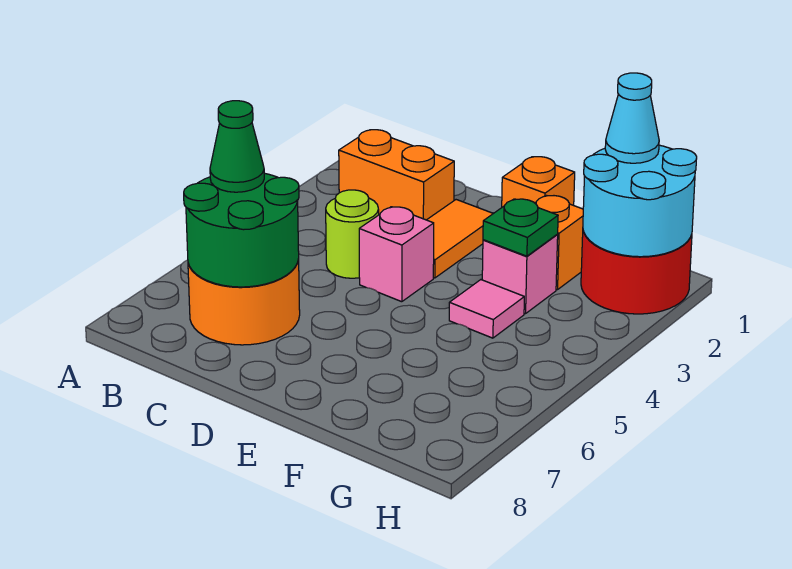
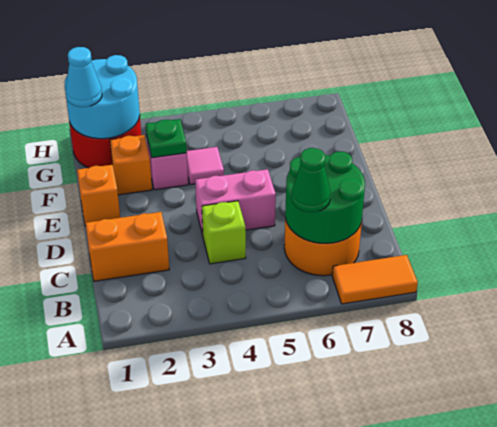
orange 1x2 brick [339,130,454,220] -> orange 1x2 brick turned to [85,212,169,281]
lime 1x1 round brick [326,190,379,278] -> lime 1x1 brick [202,201,246,264]
orange 1x2 tile [427,200,493,278] -> orange 1x2 tile moved to [332,255,418,304]
pink 1x1 brick [359,207,434,302] -> pink 1x2 brick [195,169,276,235]

